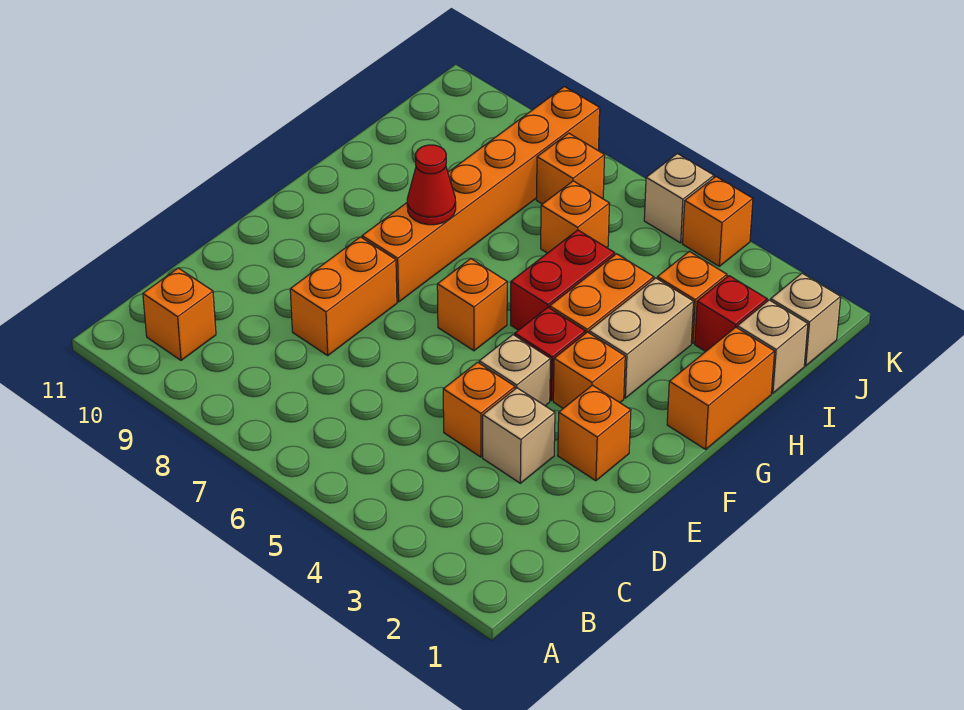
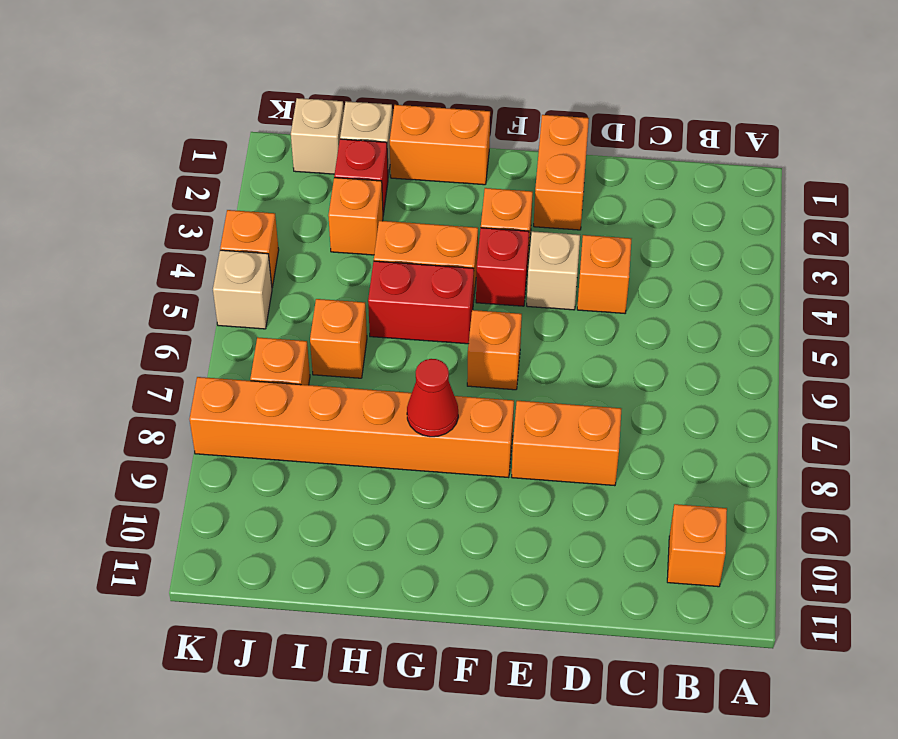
tan 1x1 brick [483,388,555,483] -> none
orange 1x1 brick [558,385,631,481] -> orange 1x2 brick [534,115,589,230]
tan 1x2 brick [589,278,694,398] -> none

